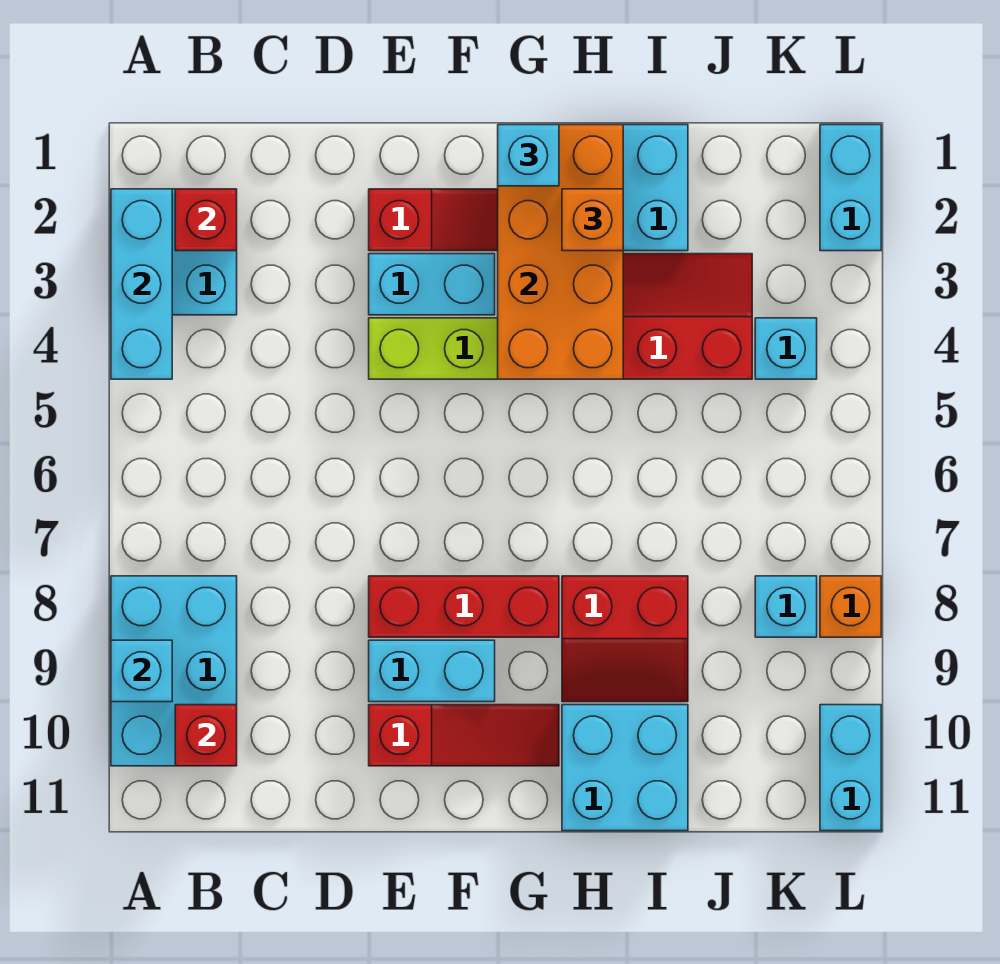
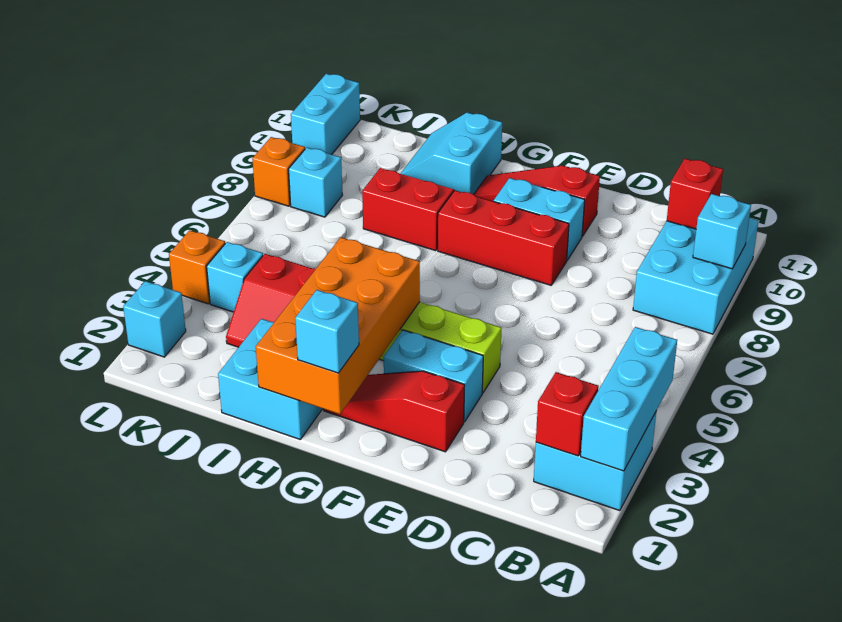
orange 1x1 brick [562,189,623,251] -> orange 1x1 brick moved to [169,230,225,304]
cyan 2x2 brick [562,705,688,831] -> cyan 2x2 slope [400,113,502,194]
cyan 1x2 brick [820,125,881,251] -> cyan 1x1 brick [123,281,186,357]

